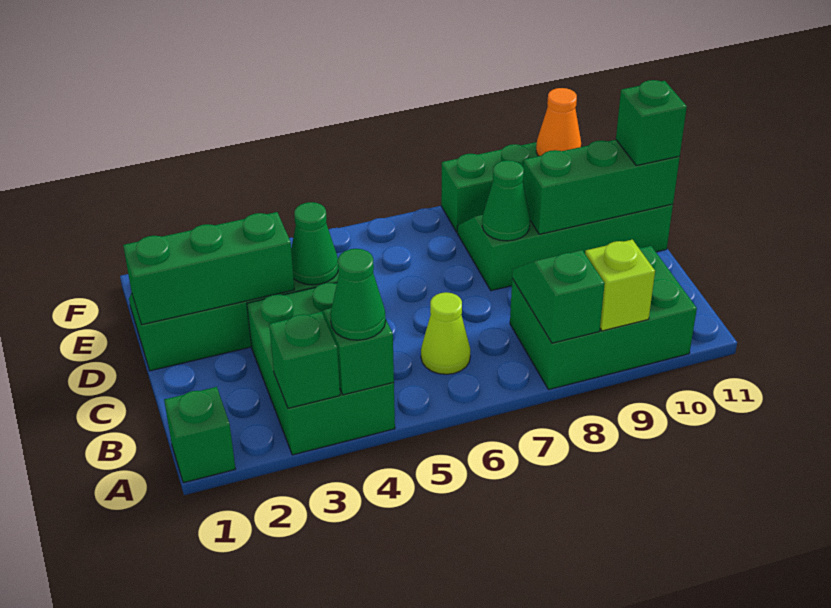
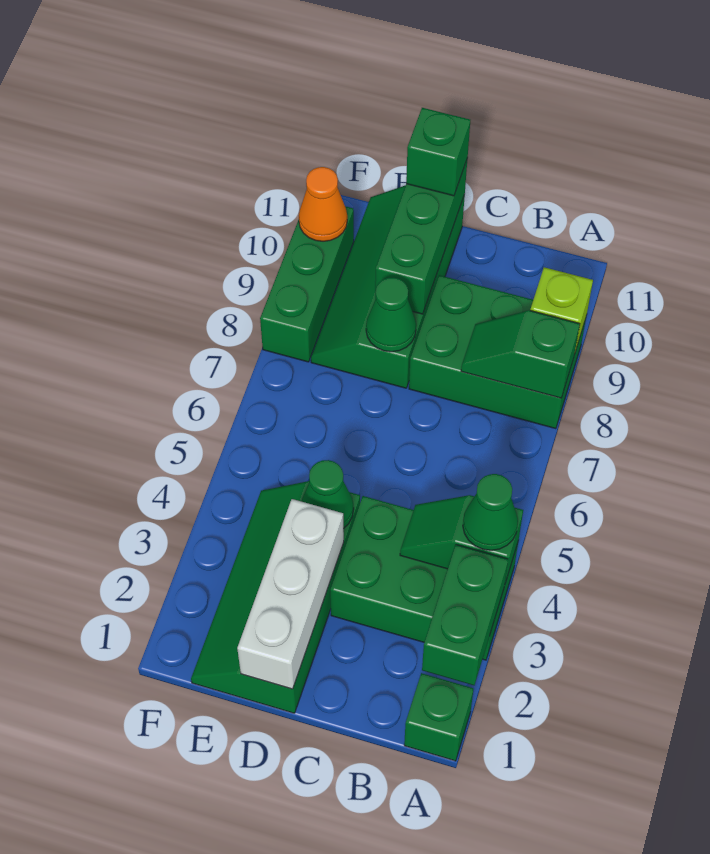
green 1x1 brick [269,312,340,408] -> green 1x2 brick [422,545,508,685]
green 2x3 brick [510,246,697,390] -> green 2x3 brick turned to [409,275,587,429]
lime 1x1 cone [421,292,470,374] -> none
green 1x3 brick [123,212,295,325] -> white 1x3 brick [237,499,344,689]

